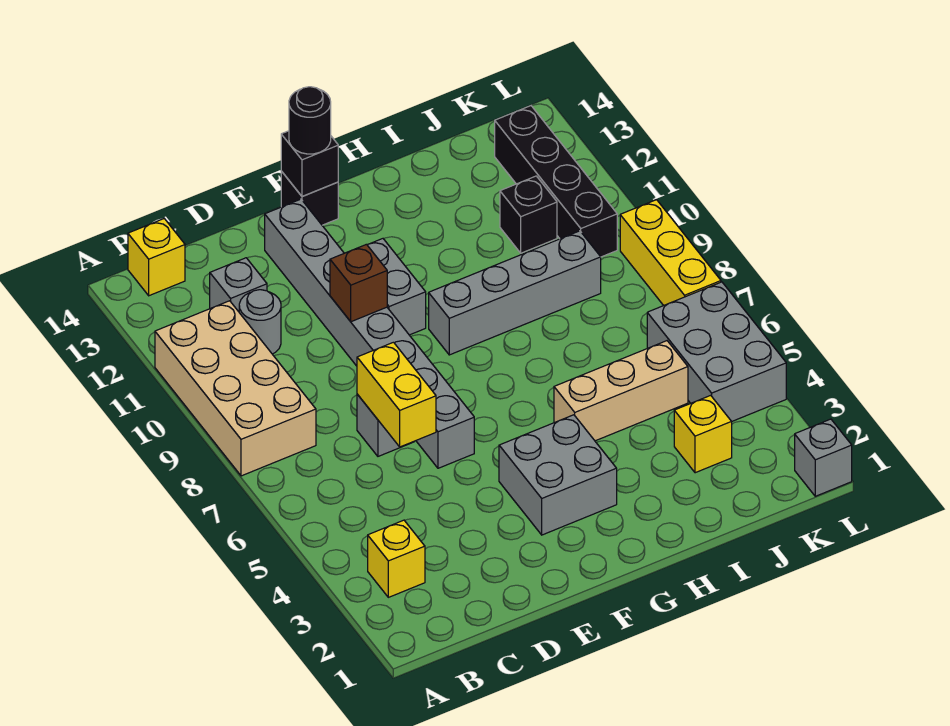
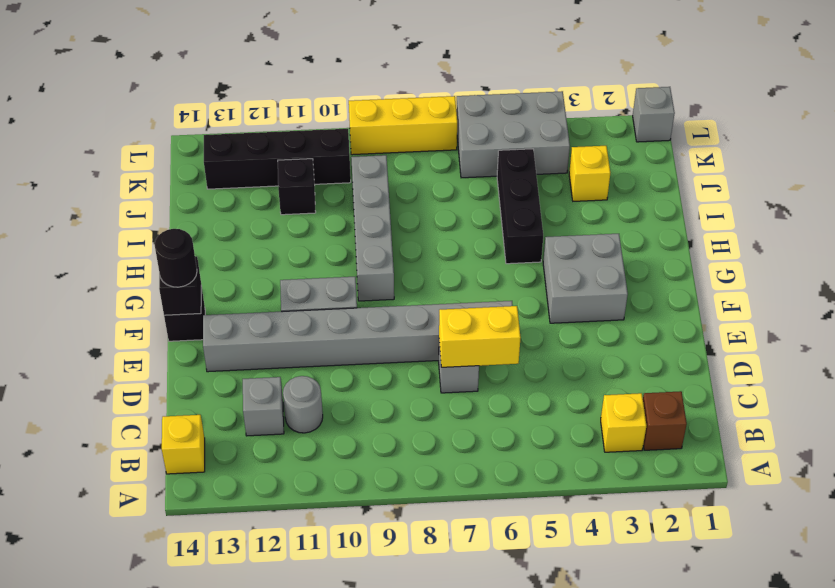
tan 2x4 brick [155,301,316,476] -> none
brown 1x1 brick [330,244,387,322] -> brown 1x1 brick moved to [643,391,687,450]
tan 1x3 brick [554,341,688,441] -> black 1x3 brick [497,149,543,264]

